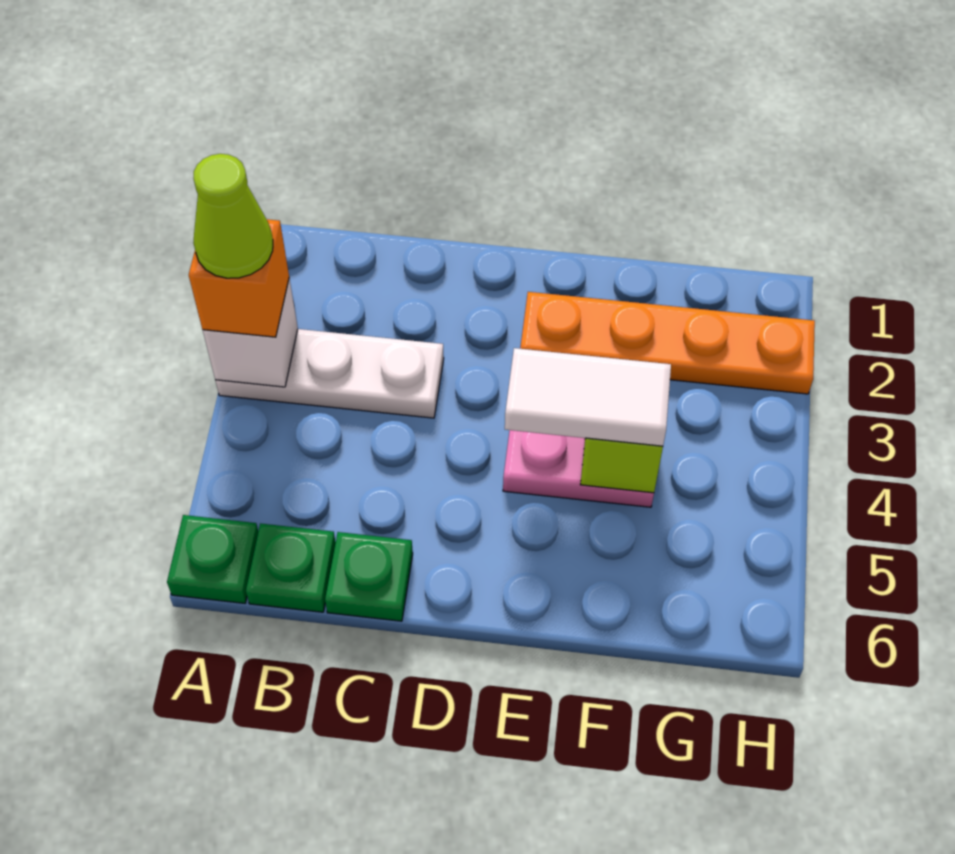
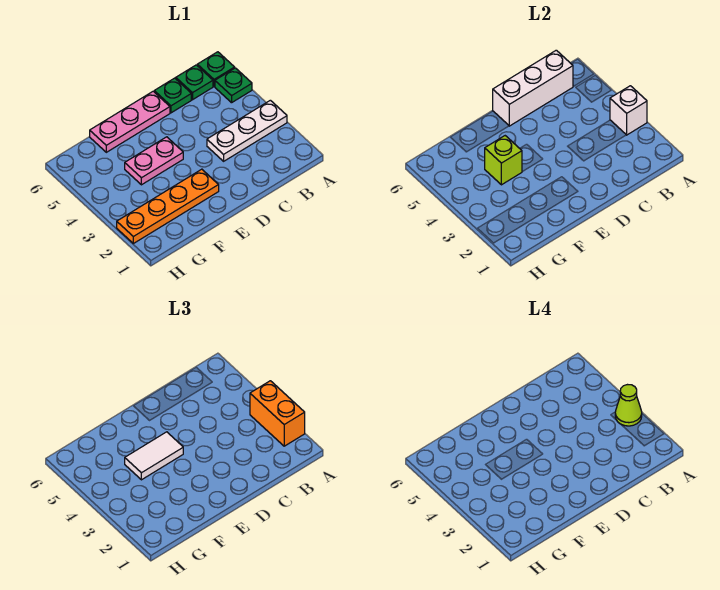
orange 1x1 brick [189,219,289,337] -> orange 1x2 brick [250,381,305,446]
none -> green 1x1 plate [215,68,252,103]
none -> white 1x3 brick [493,50,573,126]
none -> pink 1x3 plate [90,91,170,152]

